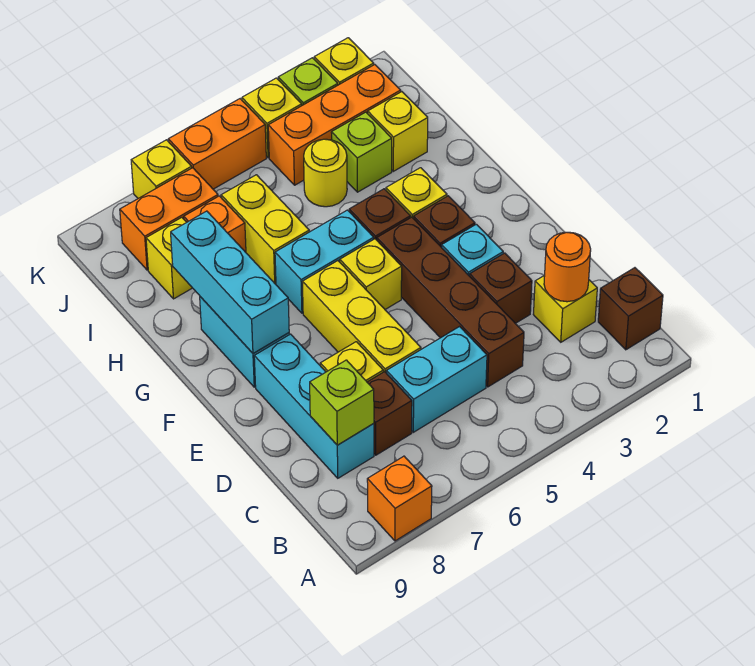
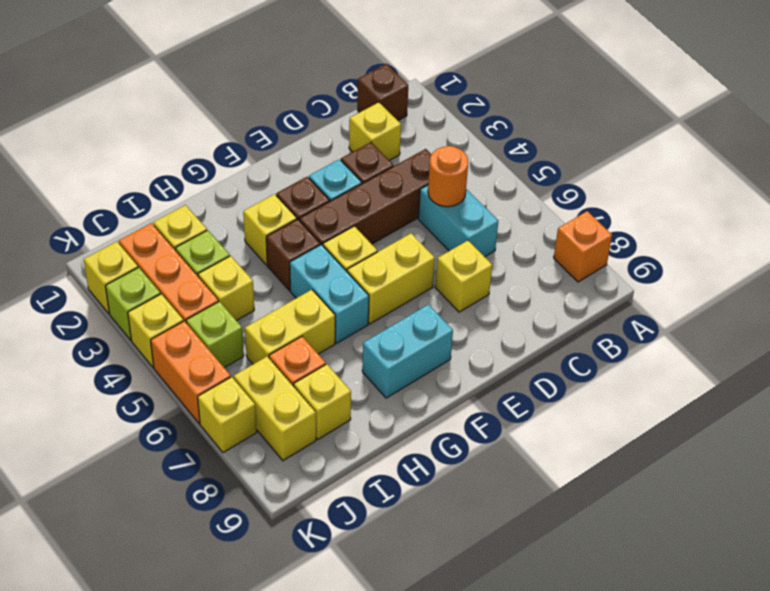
orange 1x1 round brick [544,232,591,302] -> orange 1x1 round brick moved to [428,146,468,207]
brown 1x1 brick [367,372,412,455] -> none
cyan 1x3 brick [254,334,374,478] -> none
lime 1x1 brick [310,360,374,445] -> lime 1x1 brick moved to [186,301,244,368]
yellow 1x3 brick [302,261,421,372] -> yellow 1x2 brick [347,233,435,324]
cyan 1x3 brick [171,211,289,353] -> none
yellow 1x1 round brick [304,139,347,207] -> yellow 1x1 brick [198,256,254,321]
orange 1x2 brick [120,168,218,270] -> yellow 1x2 brick [234,356,316,460]

